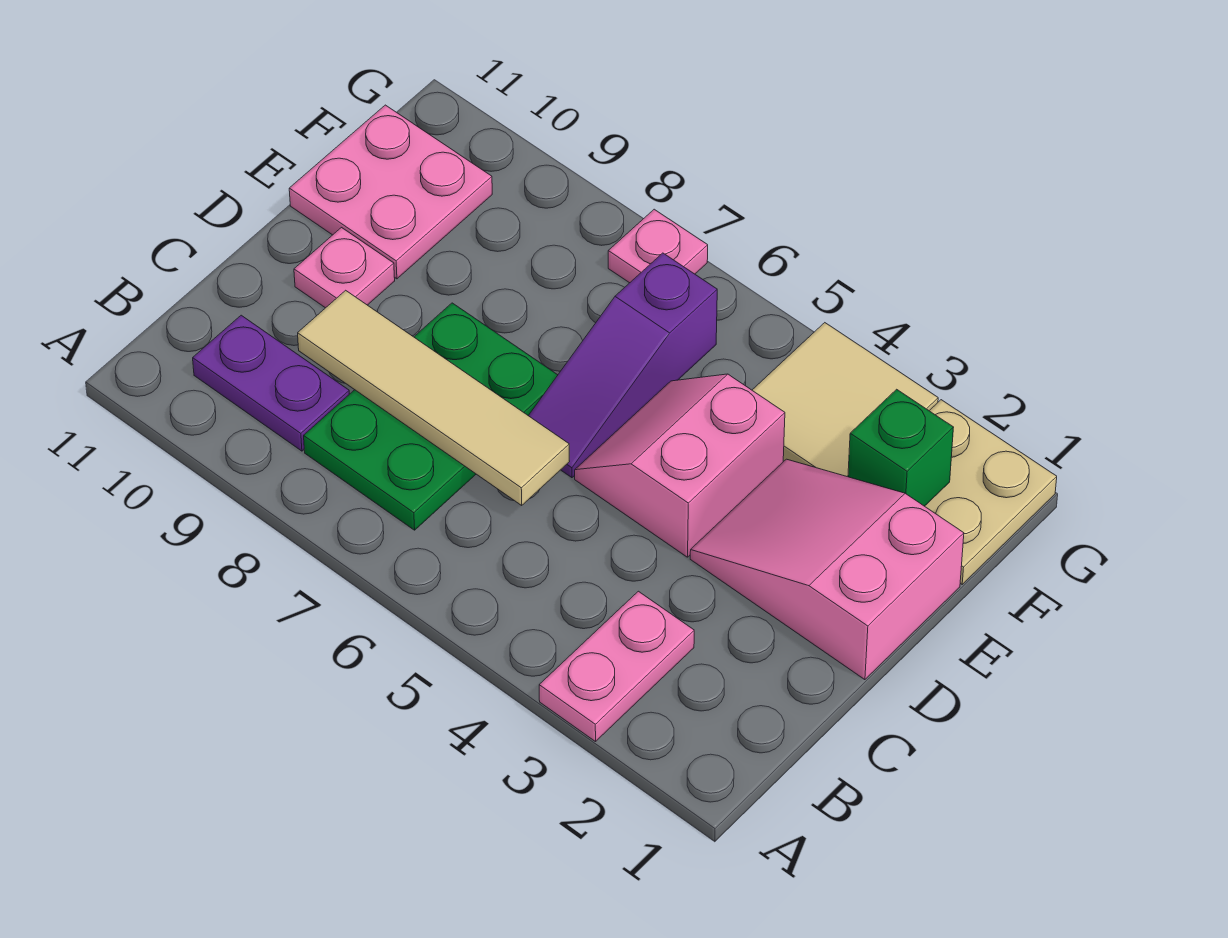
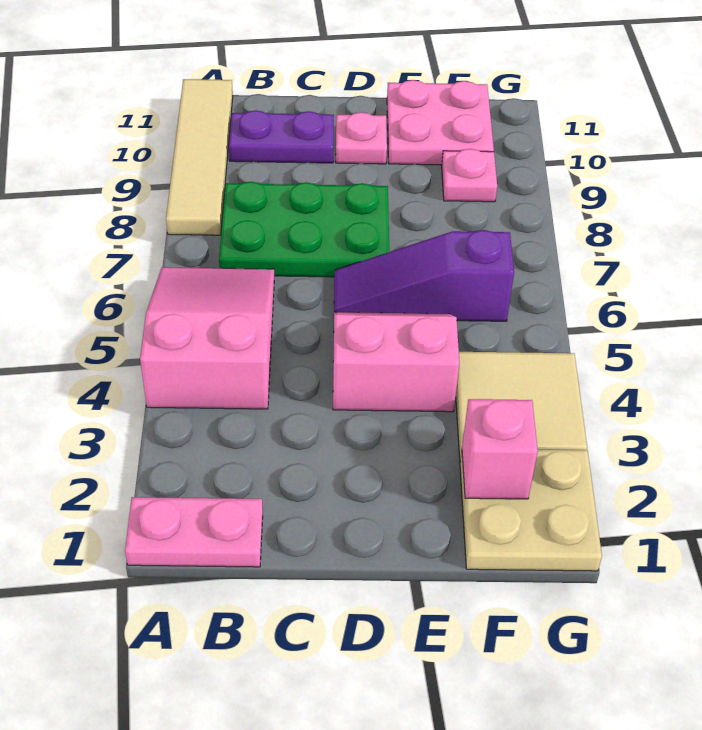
pink 1x2 plate [539,591,694,742] -> pink 1x2 plate moved to [125,497,263,567]
purple 1x2 plate [193,315,349,451] -> purple 1x2 plate turned to [229,110,334,163]
tan 1x4 tile [298,290,570,505] -> tan 1x4 tile moved to [166,79,233,235]
pink 2x3 slope [690,459,964,680] -> pink 2x3 slope moved to [140,267,274,409]
green 1x1 brick [848,389,954,506] -> pink 1x1 brick [462,399,538,499]
pink 1x1 plate [608,209,708,283] -> pink 1x1 plate moved to [442,149,497,202]

